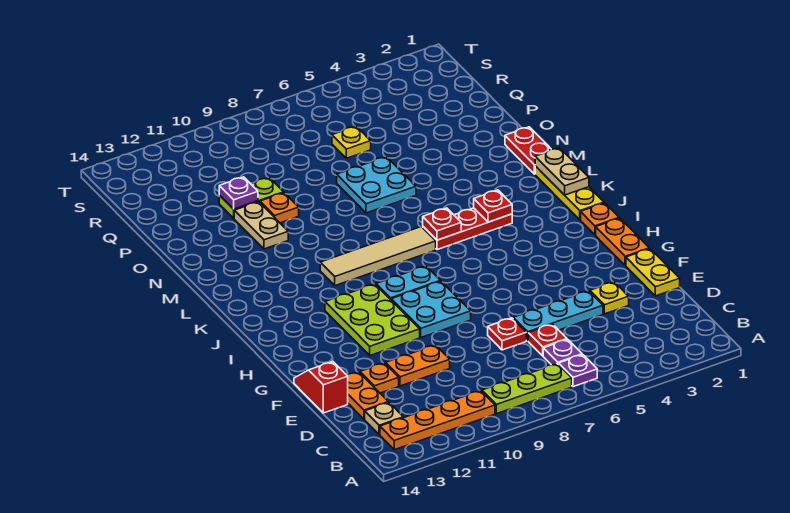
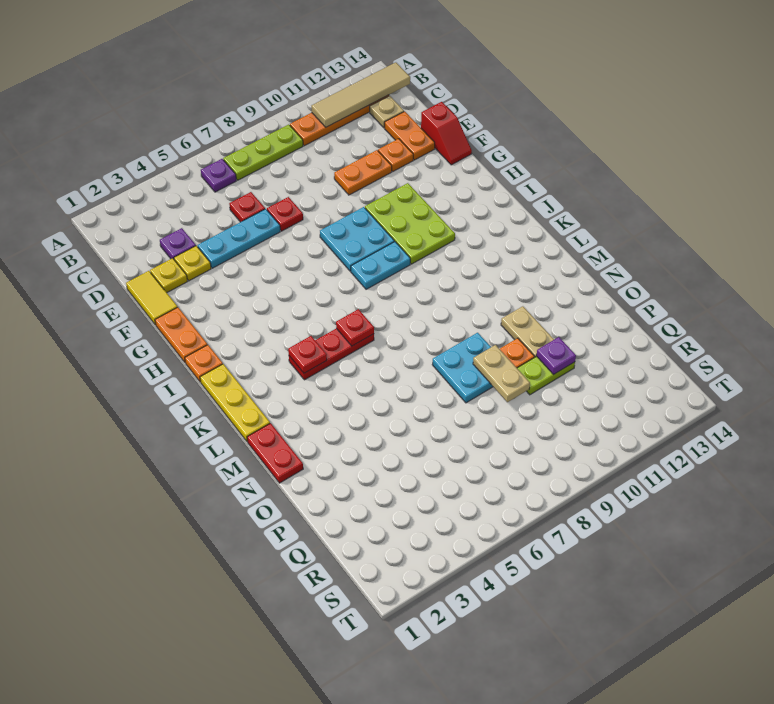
purple 1x1 plate [543,339,582,365] -> purple 1x1 plate moved to [160,228,196,259]
yellow 1x2 plate [626,249,680,296] -> yellow 1x2 tile [126,271,177,325]
tan 1x2 plate [535,148,589,195] -> tan 1x2 plate moved to [473,345,530,402]
tan 1x4 tile [320,227,436,286] -> tan 1x4 tile moved to [311,62,410,127]
cyan 2x2 plate [337,157,416,213] -> cyan 2x2 plate moved to [432,333,493,403]
yellow 1x1 plate [332,126,371,158] -> yellow 1x1 plate moved to [150,258,188,293]

